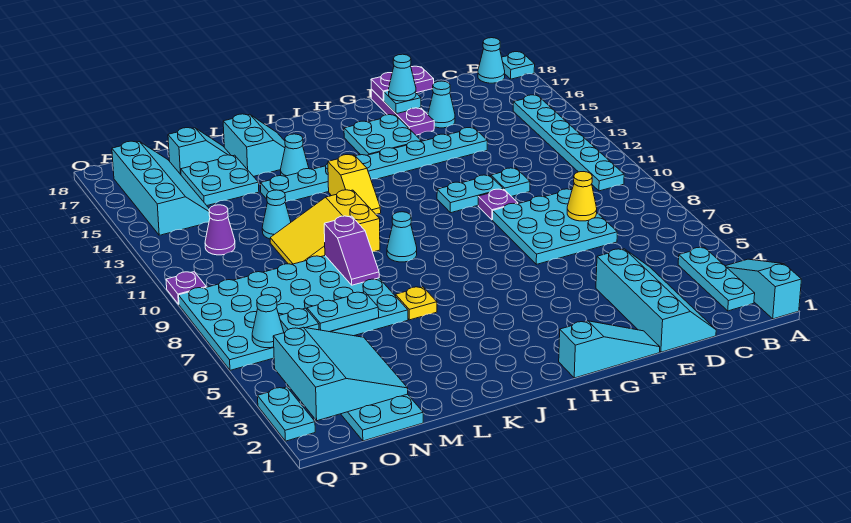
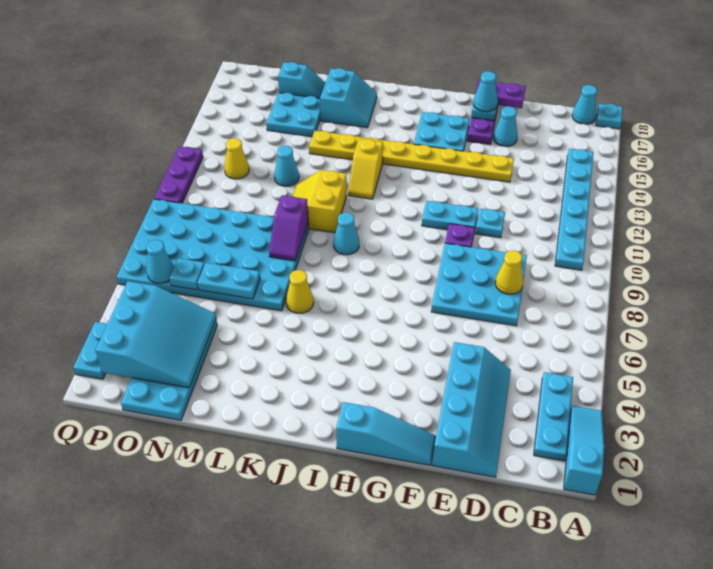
cyan 1x8 plate [260,128,487,202] -> yellow 1x8 plate [309,131,514,182]
yellow 1x1 plate [396,287,437,320] -> yellow 1x1 cone [286,270,314,313]
yellow 2x3 slope [270,190,380,264] -> yellow 2x2 slope [293,170,347,233]
cyan 1x1 cone [281,134,309,176] -> none
purple 1x1 cone [205,205,235,255] -> yellow 1x1 cone [224,138,249,179]
cyan 2x4 slope [112,141,210,235] -> none
purple 1x1 plate [166,272,206,304] -> purple 1x3 plate [154,146,203,203]

